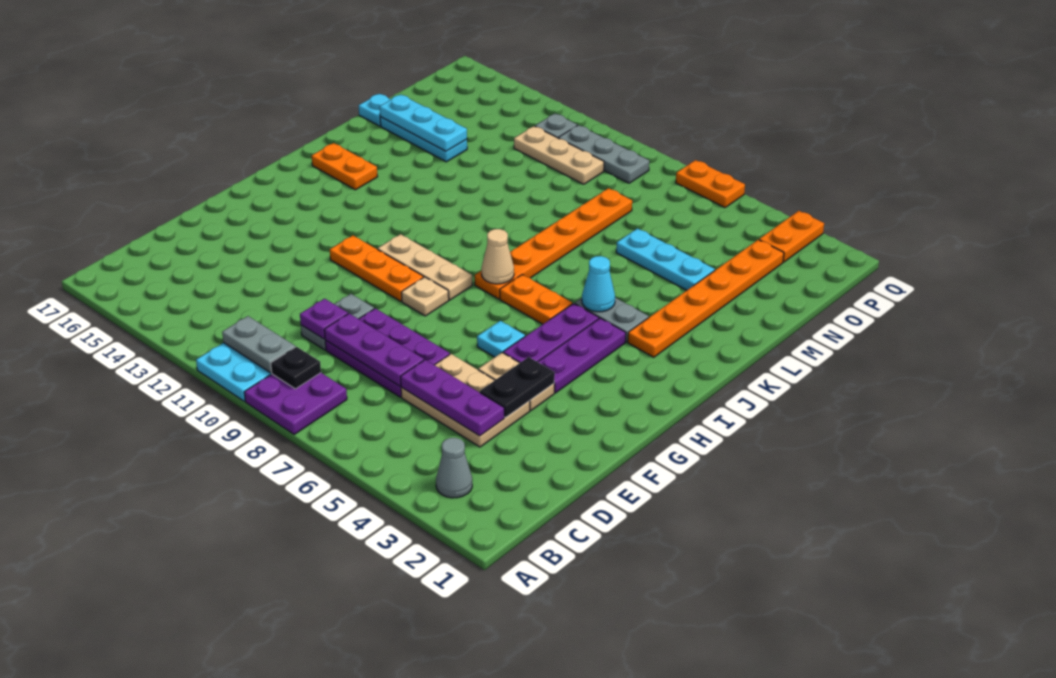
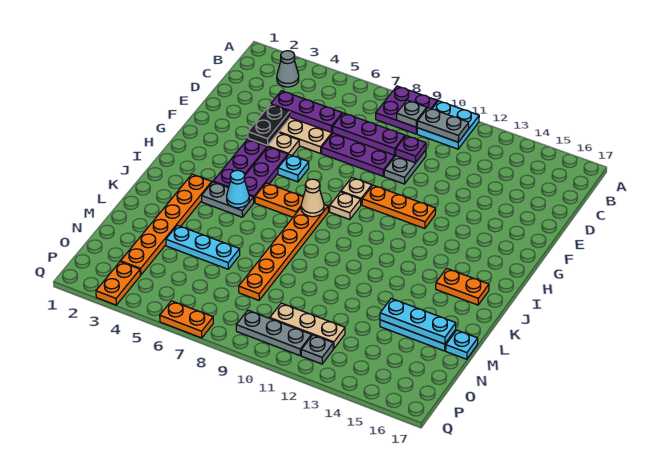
black 1x1 plate [271,347,321,389] -> grey 1x1 plate [397,100,427,127]
tan 1x3 plate [378,234,472,300] -> tan 1x1 plate [330,192,361,220]

